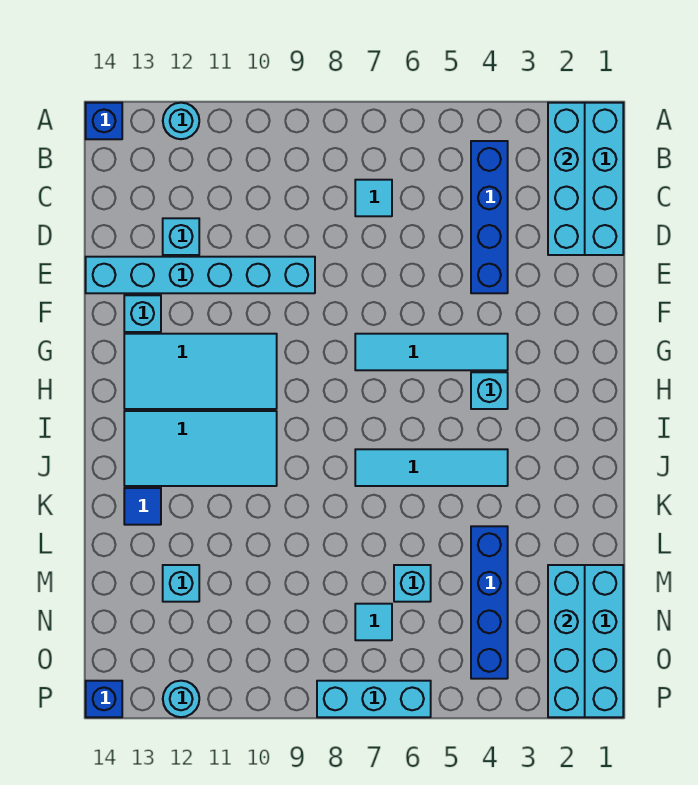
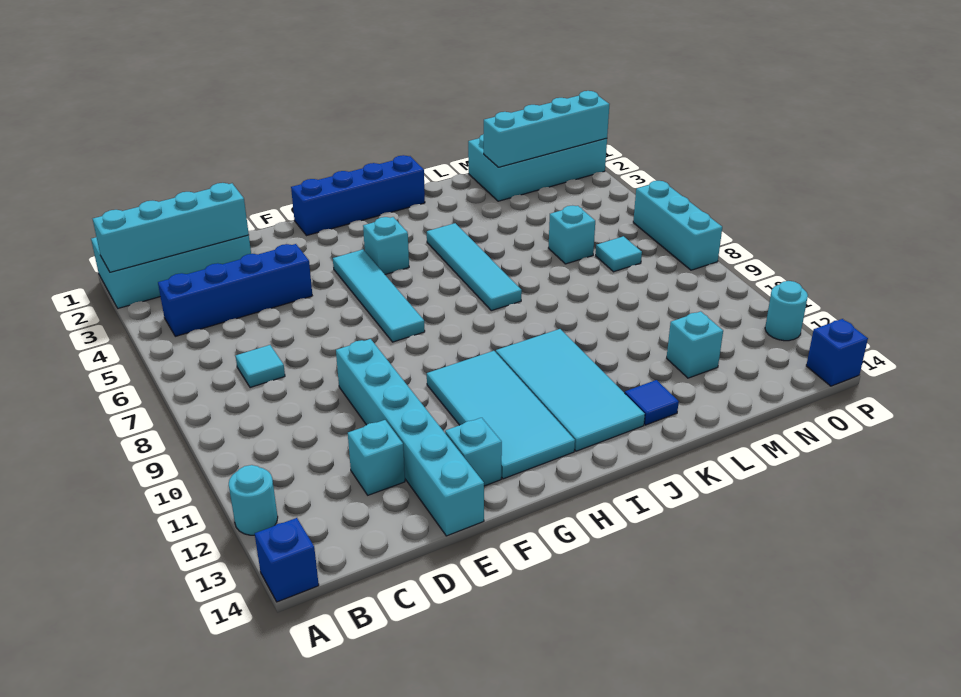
blue 1x4 brick [471,526,508,679] -> blue 1x4 brick moved to [291,155,425,236]

